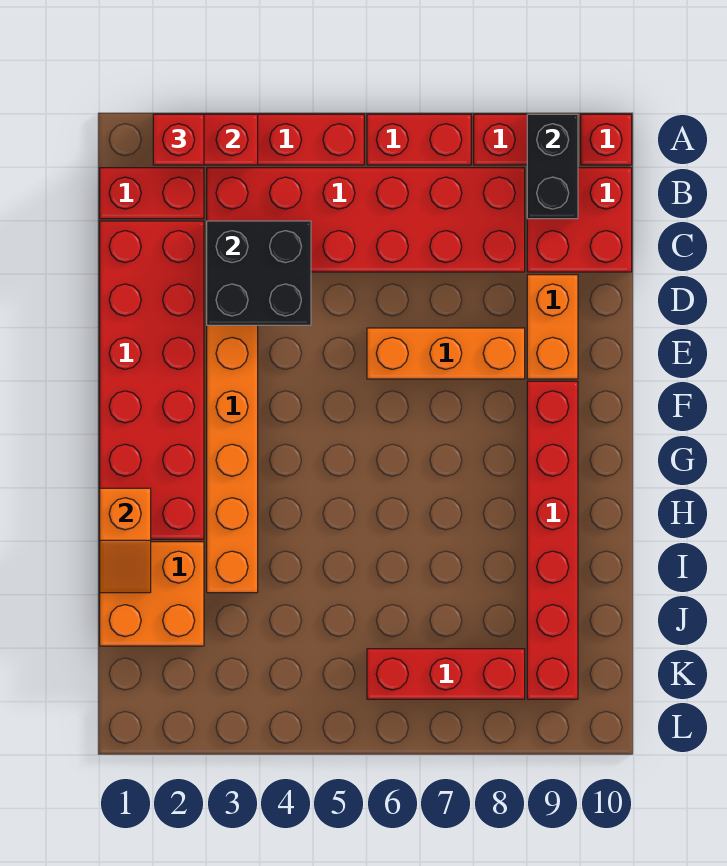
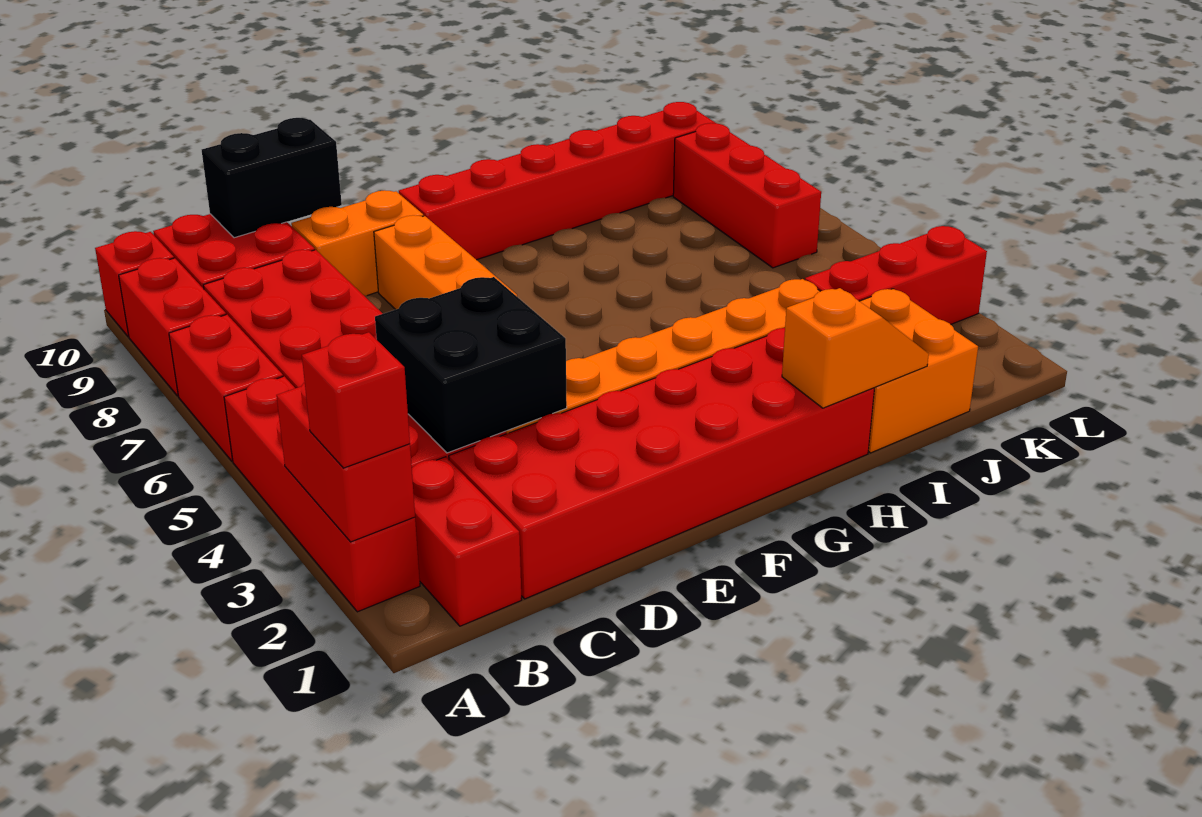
black 1x2 brick [527,114,578,219] -> black 1x2 brick moved to [202,118,342,238]
none -> red 1x3 brick [805,226,987,324]

